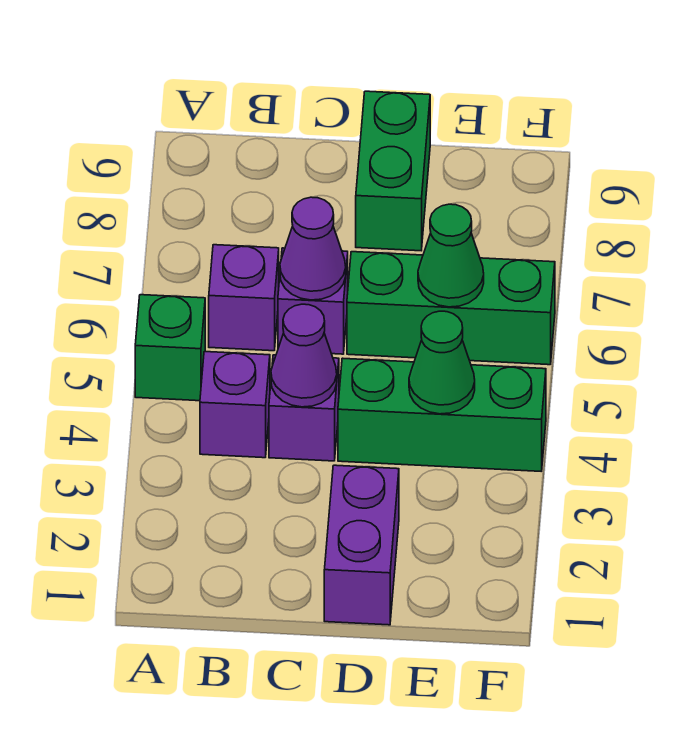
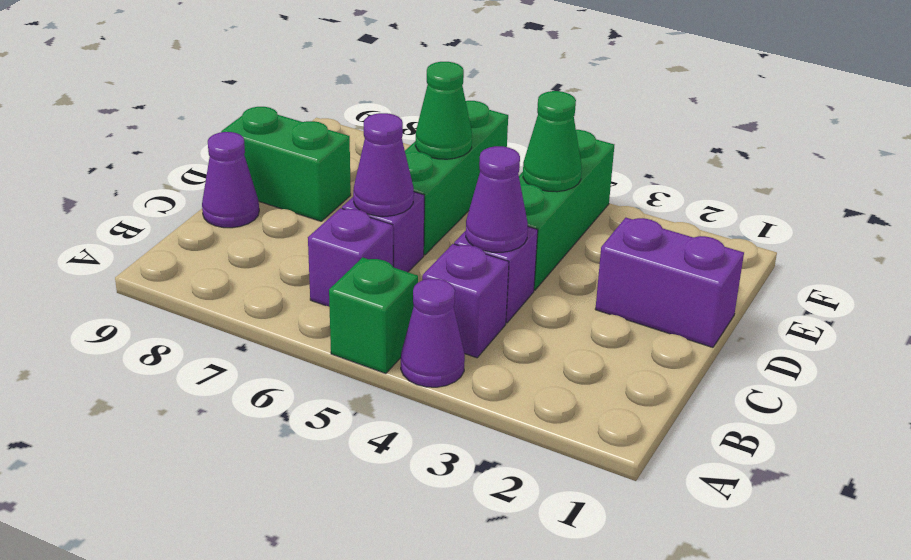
none -> purple 1x1 cone [401,279,465,387]
none -> purple 1x1 cone [202,132,259,228]

